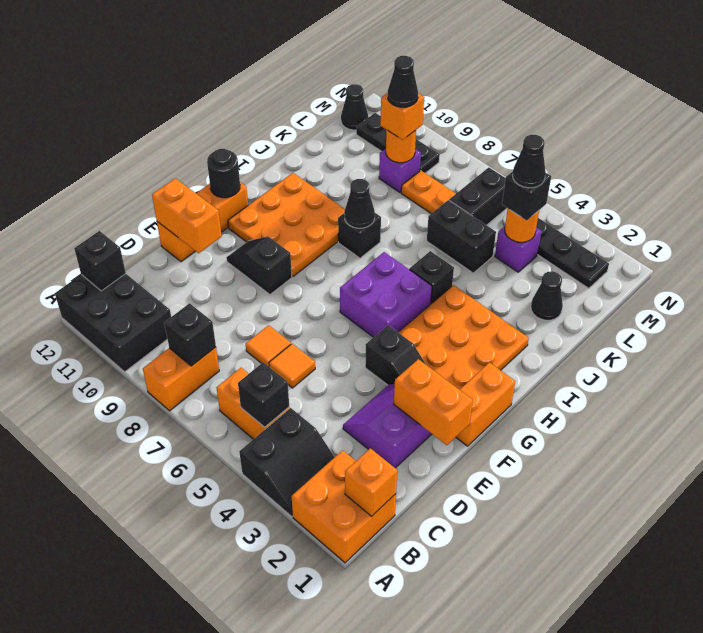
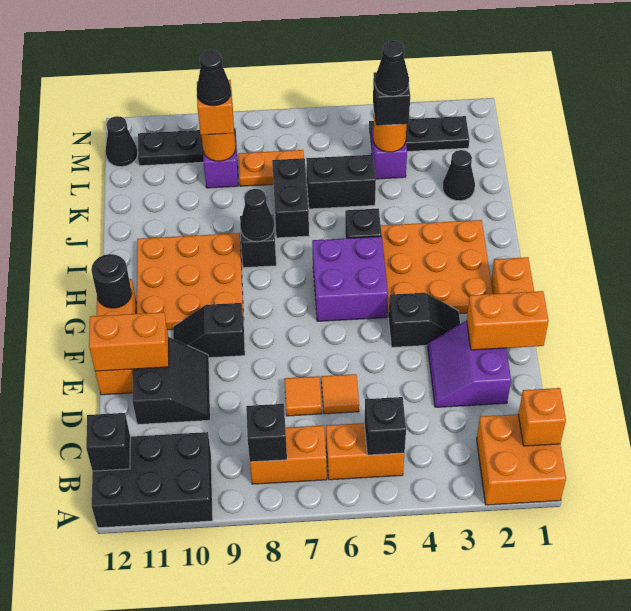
black 2x2 slope [239,408,334,517] -> black 2x2 slope moved to [133,338,210,424]
orange 1x2 brick [143,347,219,411] -> orange 1x2 brick turned to [250,425,327,484]
black 1x2 brick [449,167,507,225] -> black 1x2 brick moved to [272,158,309,238]

